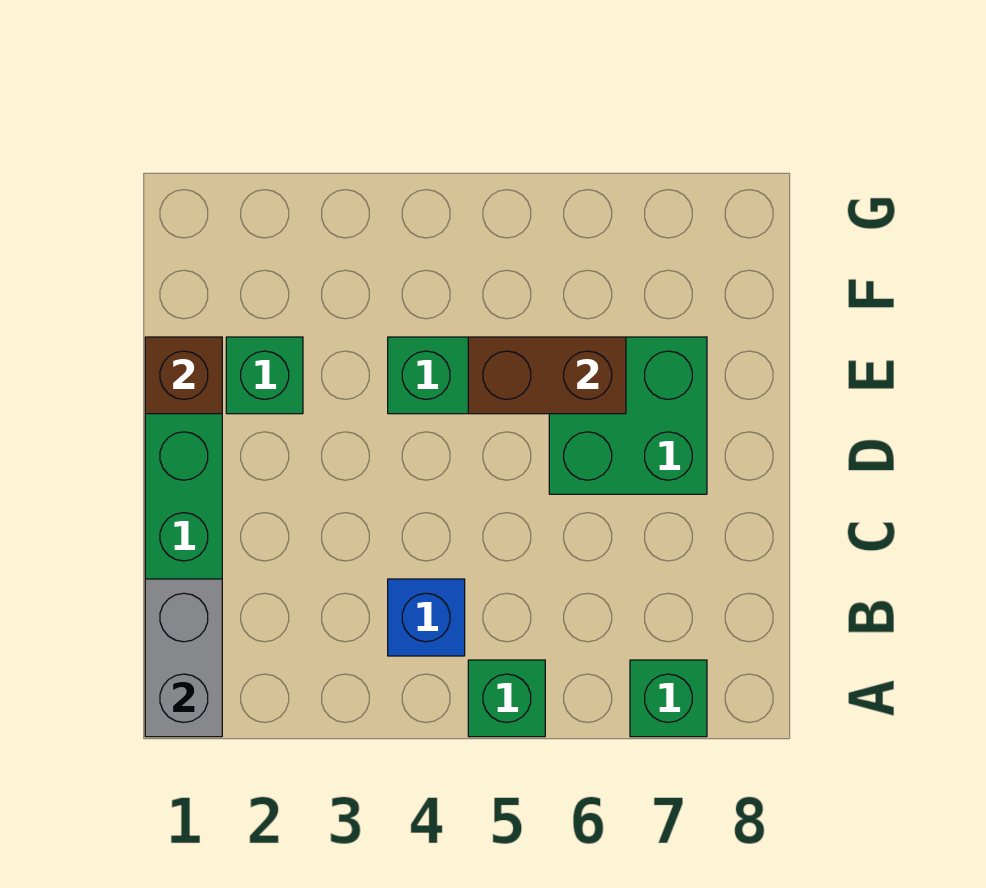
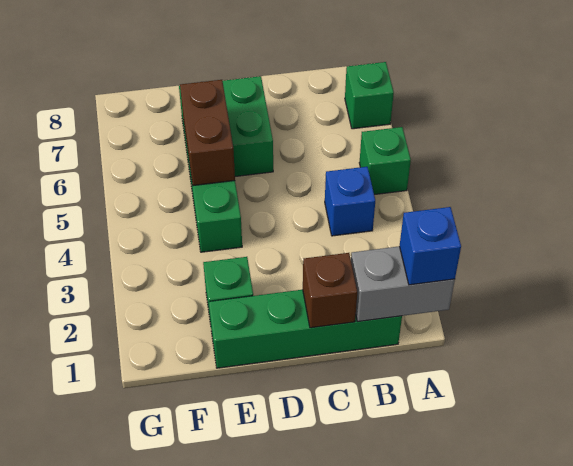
none -> blue 1x1 brick [400,207,461,285]
brown 1x1 brick [145,337,222,414] -> brown 1x1 brick moved to [303,253,357,328]

